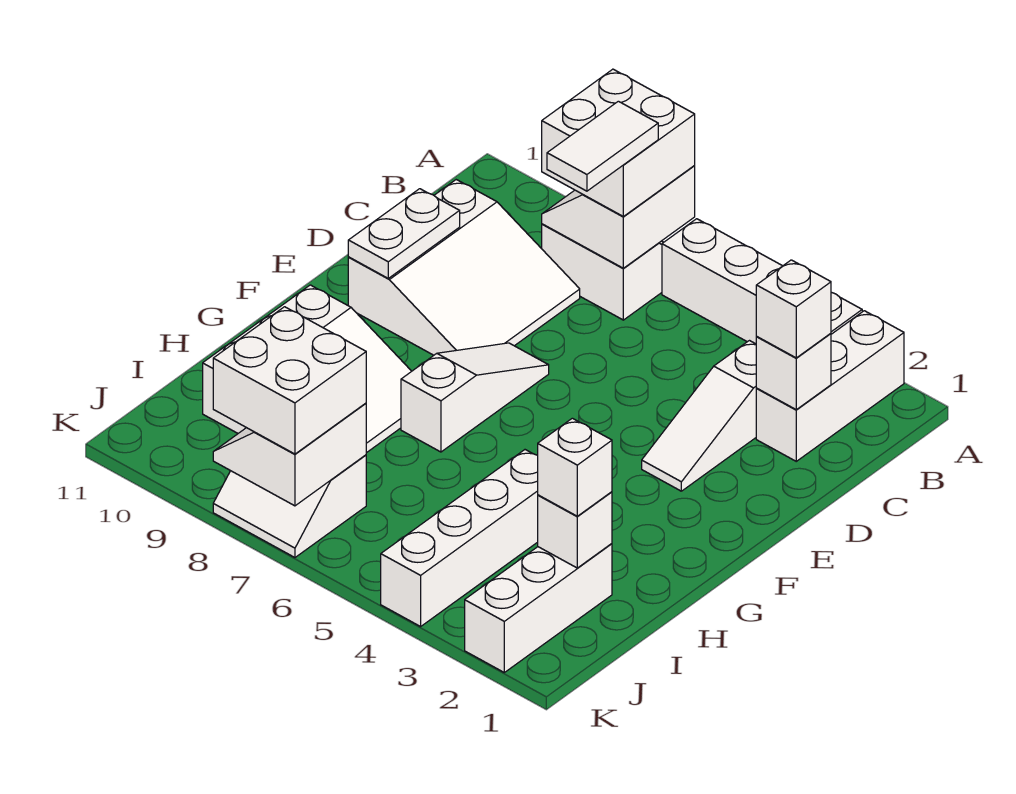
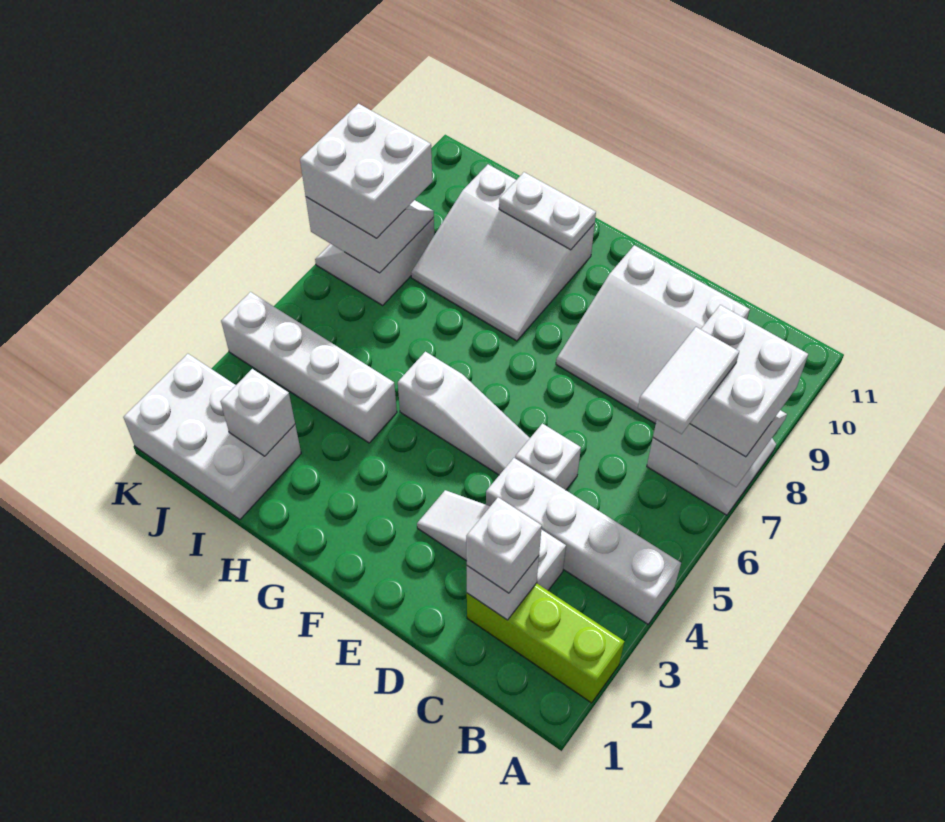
white 1x3 brick [756,311,904,461] -> lime 1x3 brick [467,583,624,703]
white 1x4 brick [662,219,862,344] -> white 1x4 brick turned to [486,458,681,624]
white 1x2 tile [547,101,658,191] -> white 1x2 tile turned to [638,327,739,434]
white 1x2 plate [348,189,460,278] -> white 1x2 plate moved to [499,172,596,250]
white 1x3 slope [401,343,549,452] -> white 1x3 slope moved to [398,352,530,475]
white 1x3 brick [465,544,612,672] -> white 2x3 brick [123,354,301,519]
white 1x1 brick [538,418,612,516] -> white 1x1 brick moved to [515,423,581,490]

